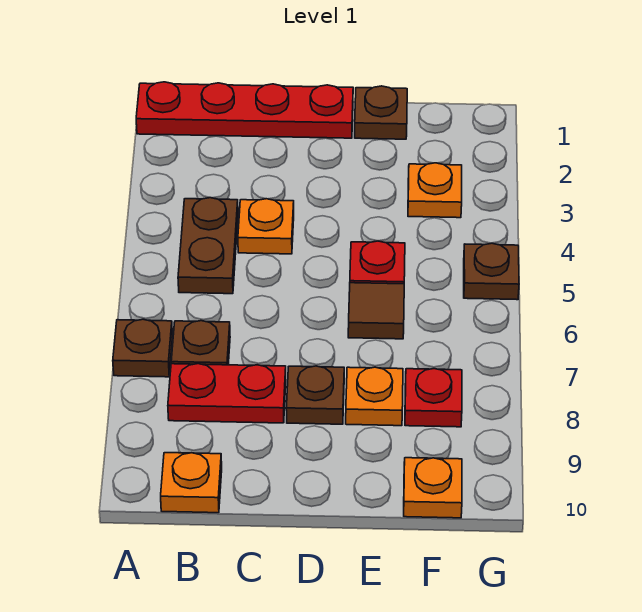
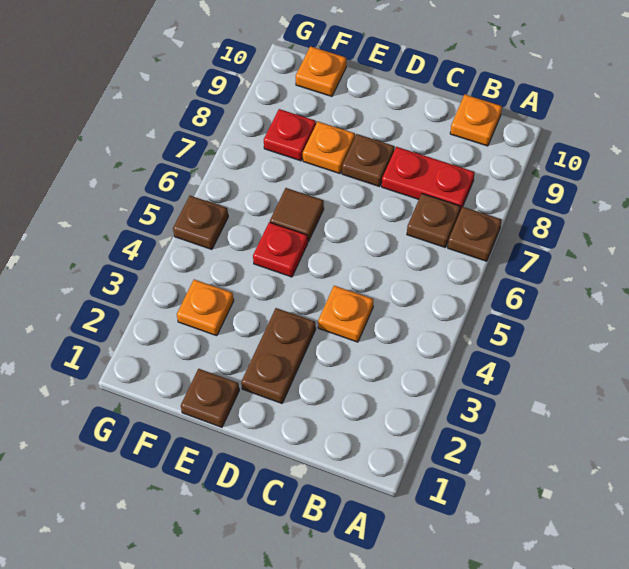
red 1x4 plate [136,82,353,138] -> none
brown 1x2 plate [178,198,238,294] -> brown 1x2 plate moved to [241,308,316,403]

